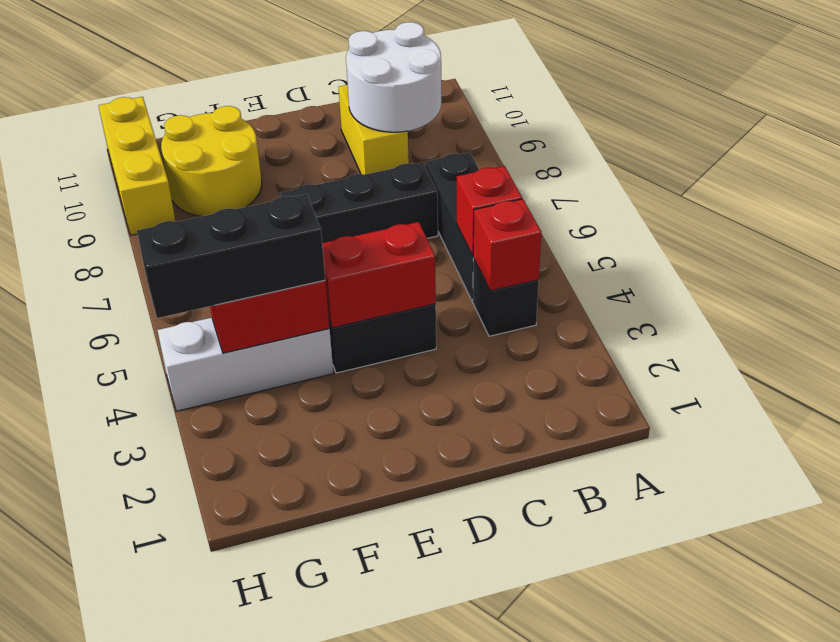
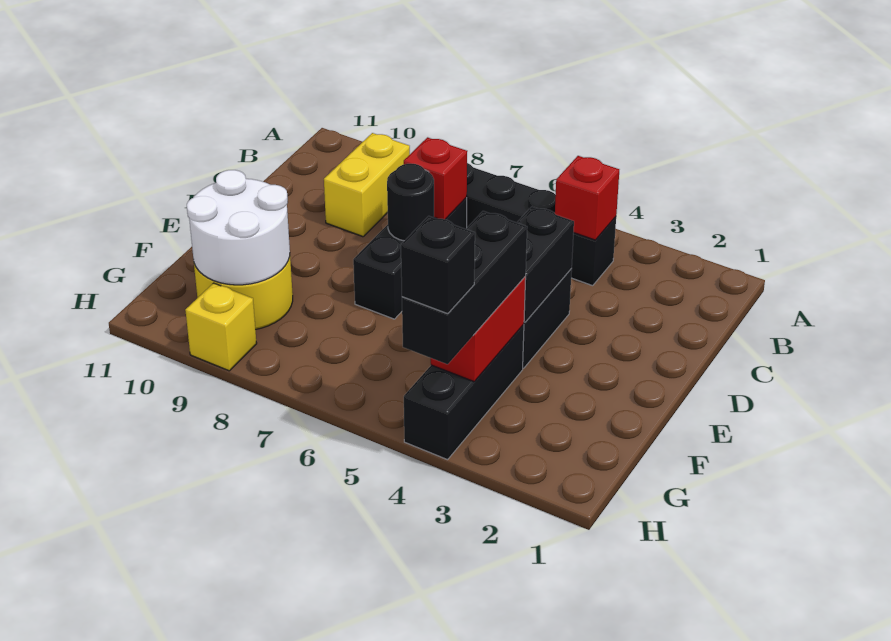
red 1x1 brick [457,166,522,255] -> red 1x1 brick moved to [404,137,467,219]
white 2x2 round brick [346,22,441,132] -> white 2x2 round brick moved to [187,170,290,285]
yellow 1x2 brick [339,85,409,175] -> yellow 1x2 brick turned to [324,133,410,237]
red 1x2 brick [322,222,436,328] -> black 1x2 brick [517,207,574,322]
none -> black 1x1 round brick [387,164,434,241]
white 1x3 brick [157,318,333,411] -> black 1x3 brick [404,325,524,460]
none -> black 1x1 brick [401,216,475,314]
yellow 1x3 brick [98,97,175,235] -> yellow 1x1 brick [185,283,257,371]

